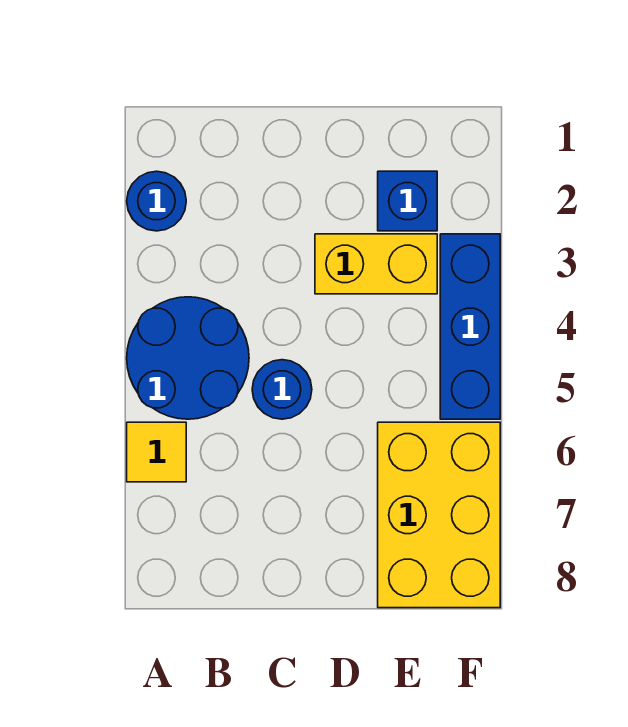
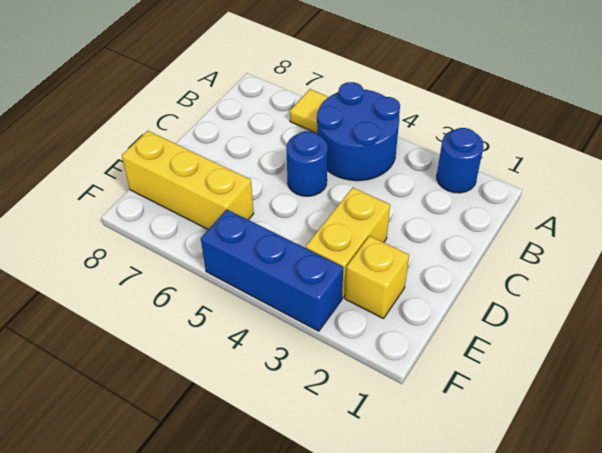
blue 1x1 brick [378,171,437,231] -> yellow 1x1 brick [345,236,409,319]
yellow 2x3 brick [378,422,500,608] -> yellow 1x3 brick [122,131,254,229]

